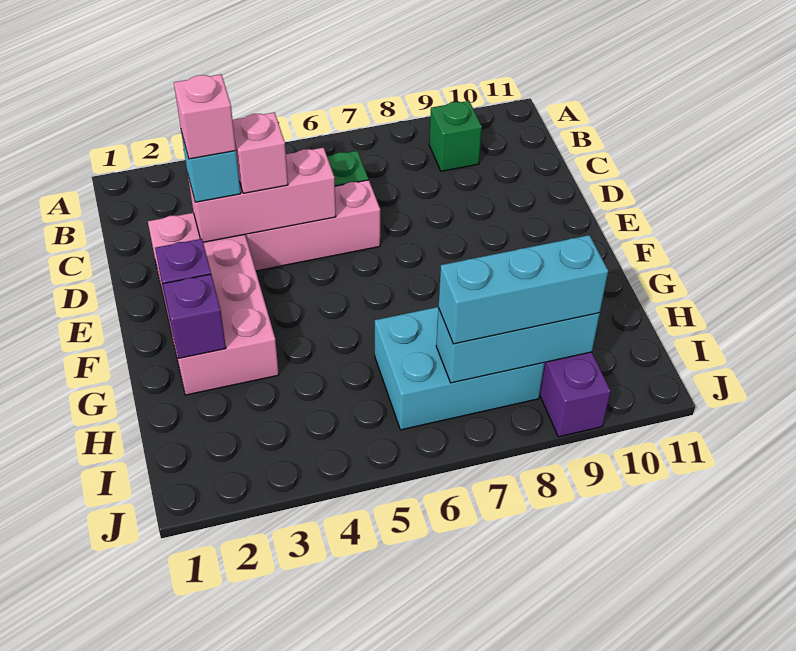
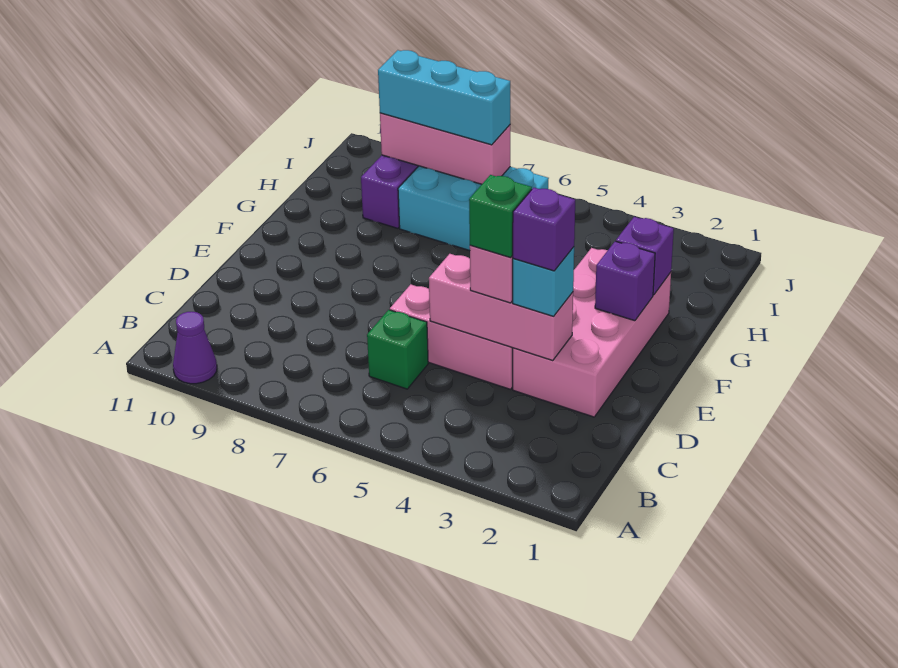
none -> purple 1x1 cone [173,312,217,384]
green 1x1 brick [429,101,482,171] -> green 1x1 brick moved to [469,175,532,258]
pink 1x1 brick [174,74,236,159] -> purple 1x1 brick [513,188,575,271]
cyan 1x3 brick [436,308,600,383] -> pink 1x3 brick [380,113,510,184]

